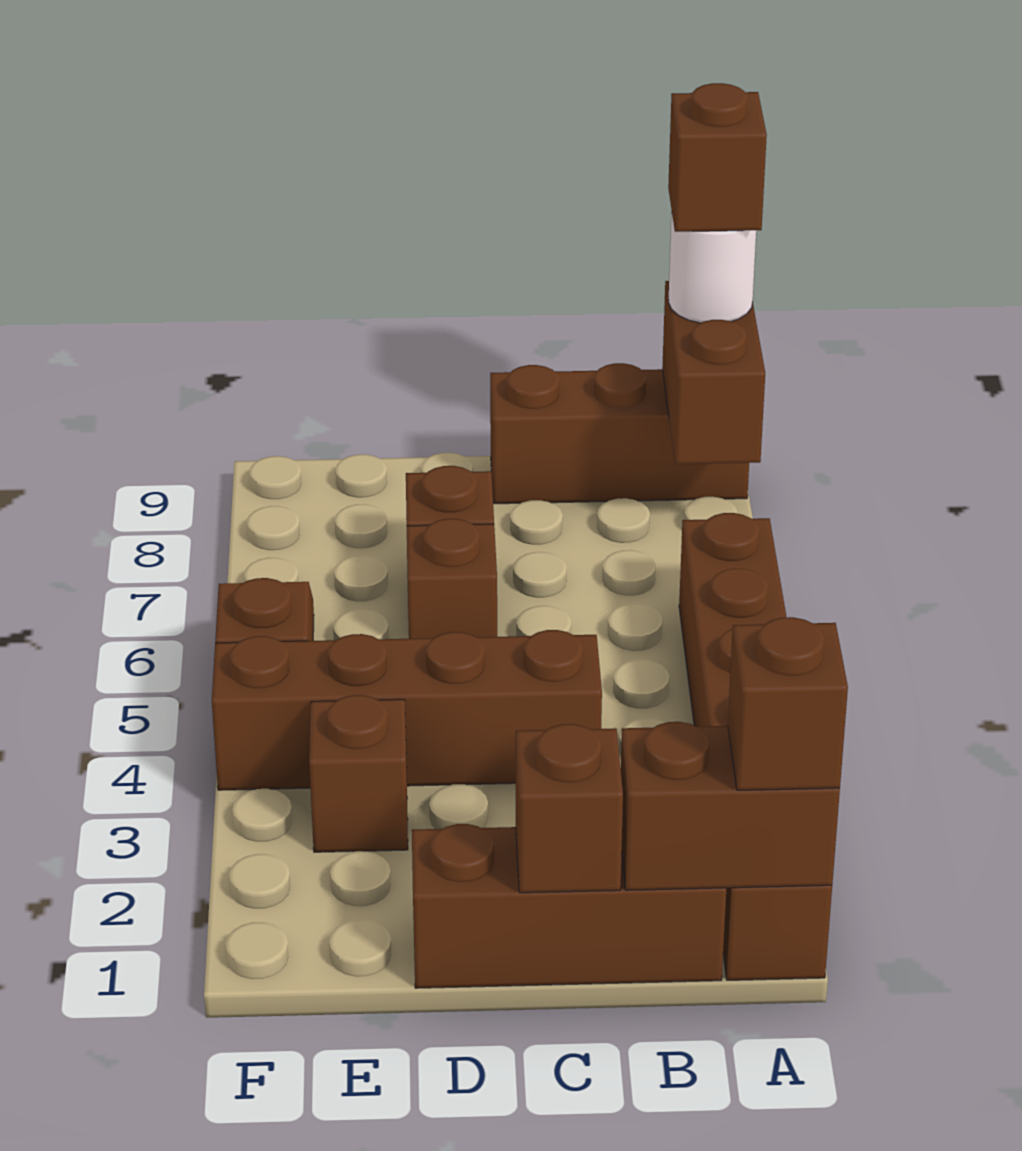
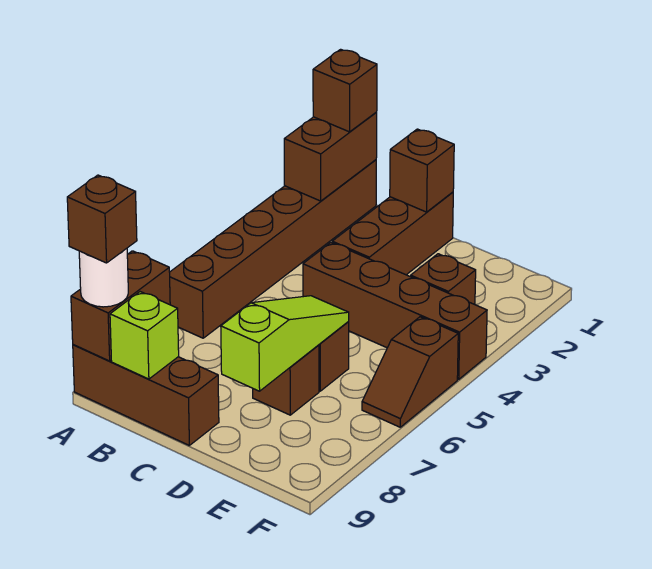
brown 1x2 brick [621,722,840,890] -> brown 1x2 brick turned to [284,112,377,201]
brown 1x3 brick [412,824,726,988] -> brown 1x3 brick turned to [332,192,453,275]
none -> lime 1x1 brick [110,292,179,379]
none -> lime 1x3 slope [221,296,349,391]

